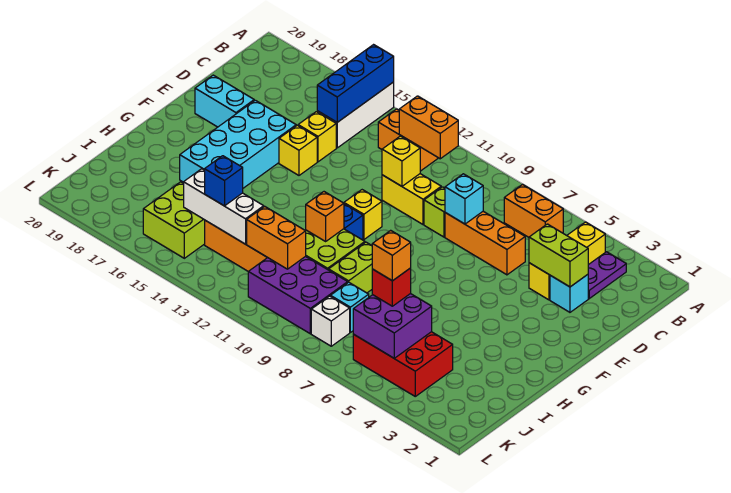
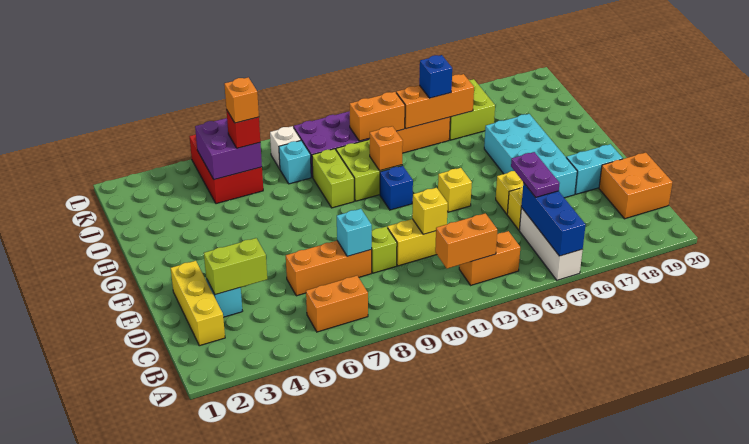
purple 1x2 plate [588,252,626,299] -> purple 1x2 plate moved to [511,152,560,197]
yellow 1x3 brick [529,222,605,300] -> yellow 1x3 brick moved to [171,261,225,346]
none -> orange 2x2 brick [599,153,672,219]
yellow 1x1 brick [344,190,382,240] -> yellow 1x1 brick moved to [438,168,472,212]
red 2x3 brick [353,332,453,396] -> red 2x3 brick turned to [189,134,263,204]
white 1x3 brick [184,169,264,244] -> orange 1x3 brick [396,74,474,129]

